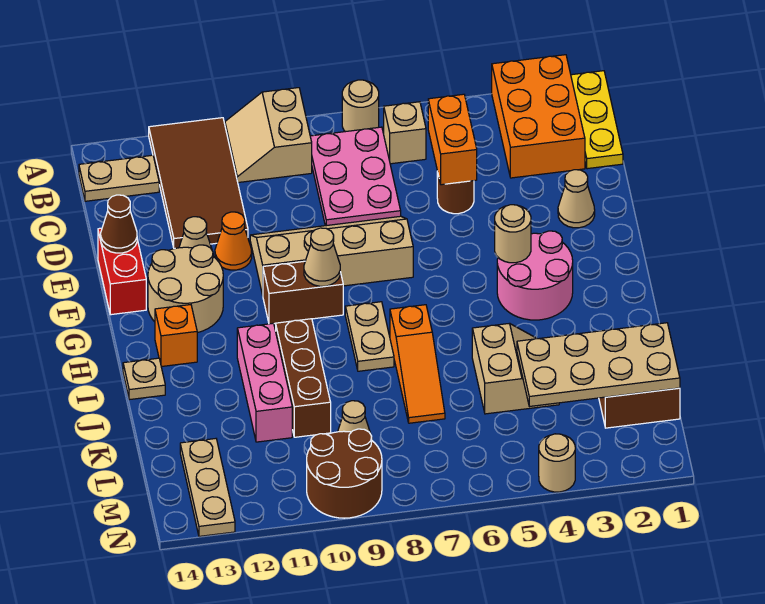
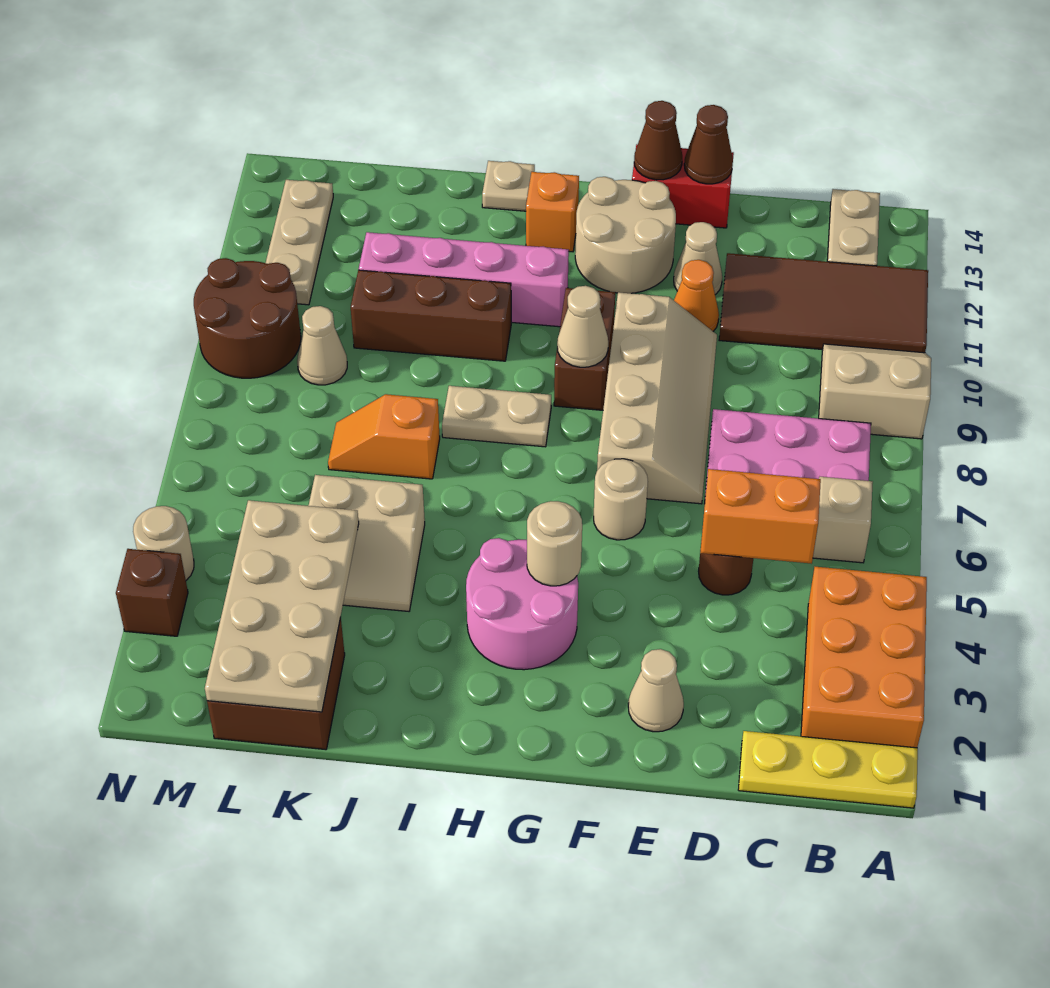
orange 2x3 brick [492,55,585,178] -> orange 2x3 brick turned to [801,567,927,748]
tan 1x1 round brick [342,80,379,132] -> tan 1x1 round brick moved to [594,459,648,540]
none -> brown 1x1 cone [634,101,682,180]
orange 1x3 slope [390,305,445,423] -> orange 1x2 slope [328,394,440,479]
pink 1x3 brick [237,323,292,442] -> pink 1x4 brick [359,232,569,327]
tan 1x3 plate [180,439,235,536] -> tan 1x3 plate turned to [266,180,333,305]
none -> brown 1x1 brick [116,549,188,636]

